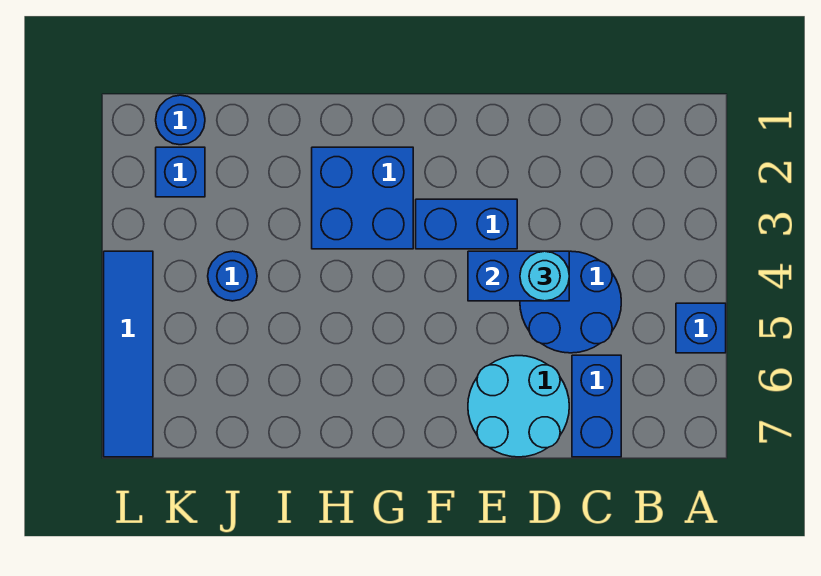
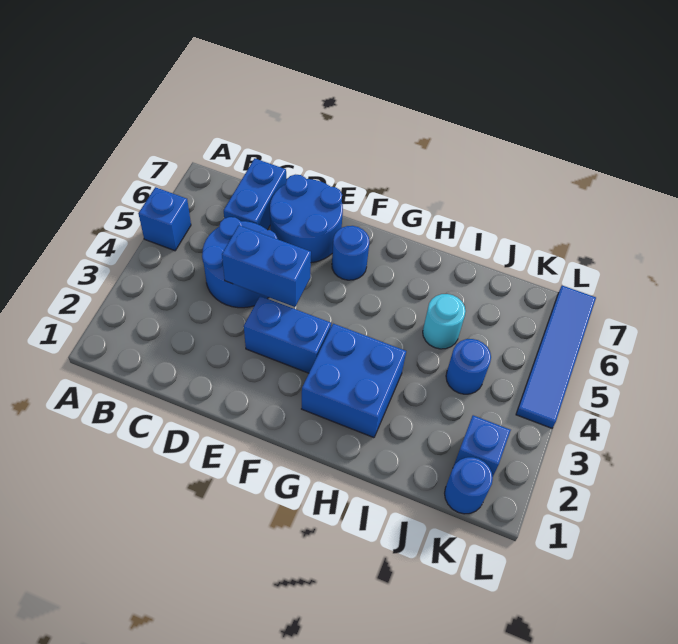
cyan 1x1 round brick [520,251,569,301] -> cyan 1x1 round brick moved to [423,294,466,349]
cyan 2x2 round brick [468,356,569,457] -> blue 2x2 round brick [270,175,343,263]
none -> blue 1x1 round brick [332,226,370,280]

